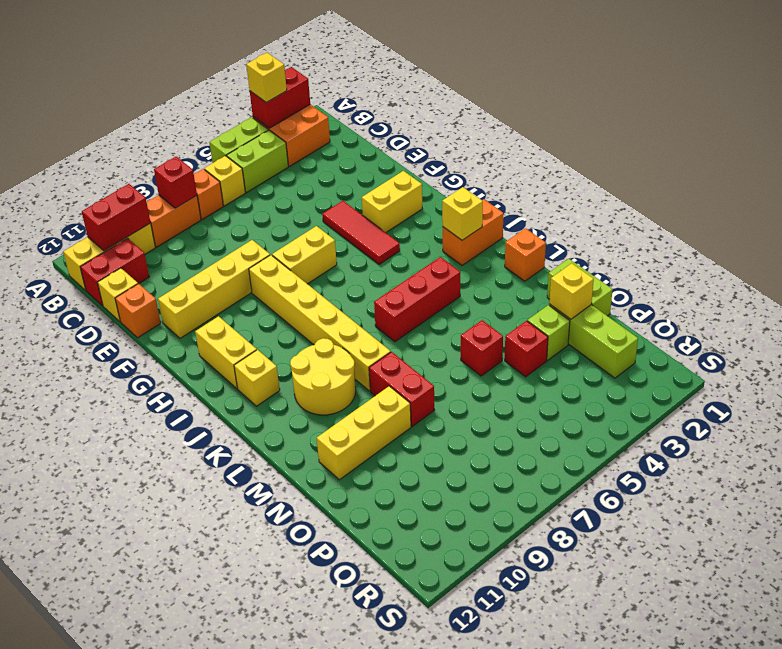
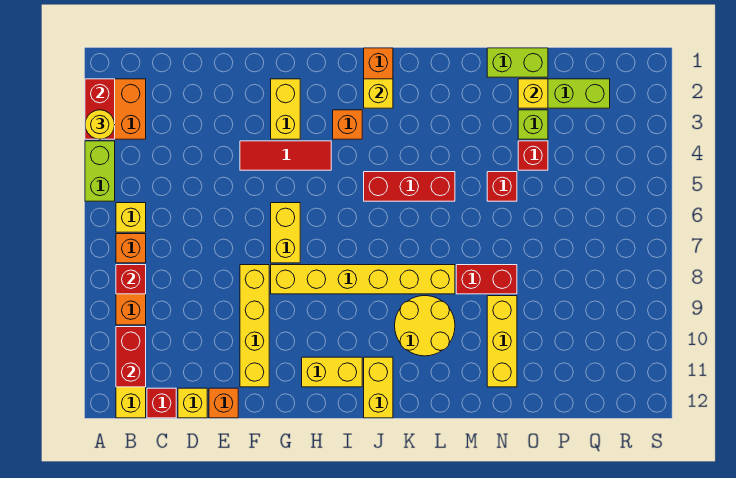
yellow 1x1 brick [246,53,287,102] -> yellow 1x1 round brick [85,110,115,139]
lime 1x2 brick [227,130,288,192] -> none
red 1x2 brick [80,238,149,306] -> red 1x1 brick [147,388,176,418]
yellow 1x1 brick [234,350,280,406] -> yellow 1x2 brick [364,357,393,418]
red 1x3 brick [374,257,460,342] -> red 1x3 brick turned to [364,172,455,201]
orange 1x1 brick [505,228,546,281] -> orange 1x1 brick moved to [333,110,362,139]

